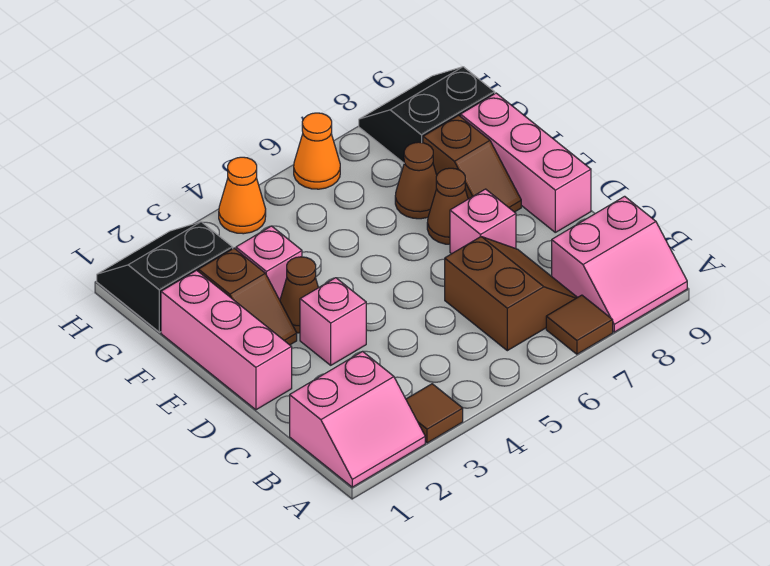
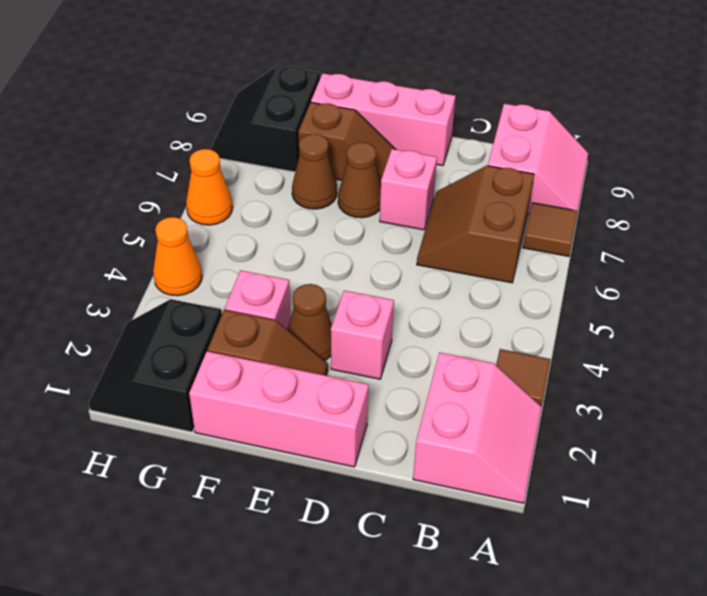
brown 2x2 slope [445,237,577,351] -> brown 2x2 slope turned to [417,166,534,283]

